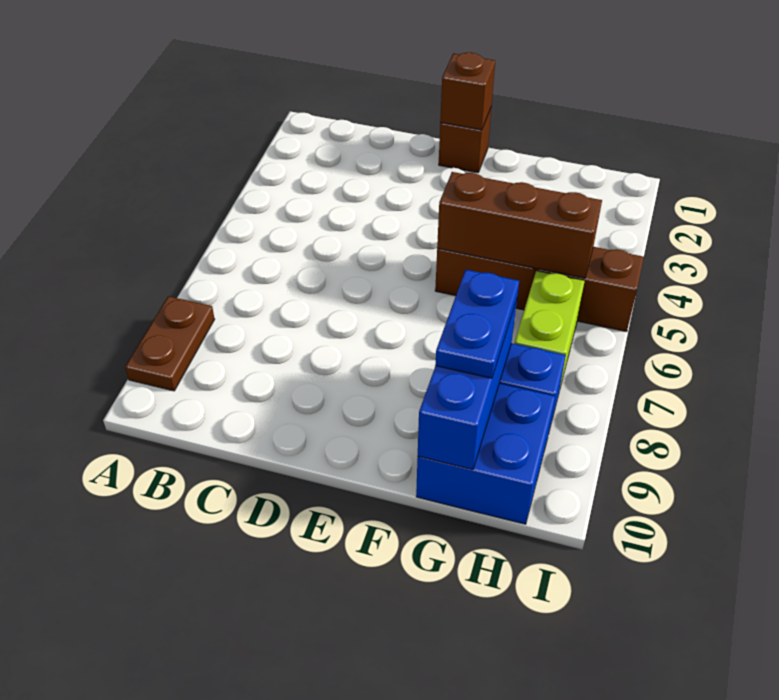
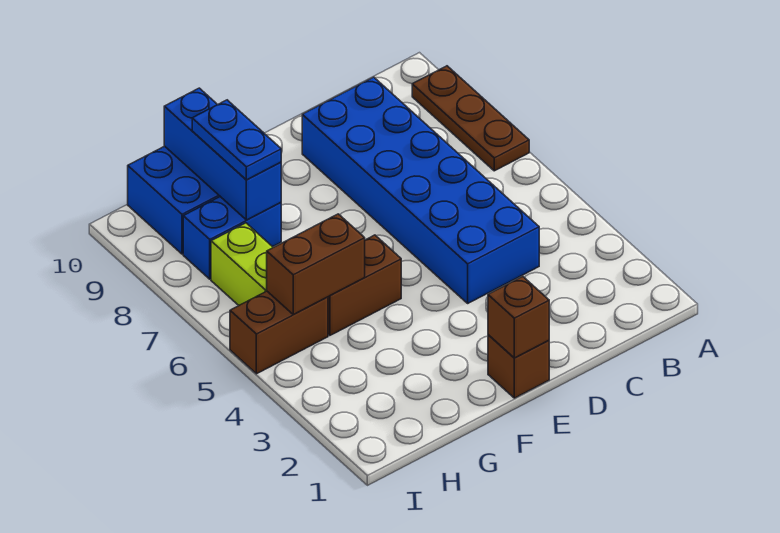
brown 1x2 plate [125,296,215,391] -> brown 1x3 plate [412,66,529,171]
none -> blue 2x6 brick [302,77,539,303]
brown 1x3 brick [437,172,602,278] -> brown 1x2 brick [267,214,365,315]

